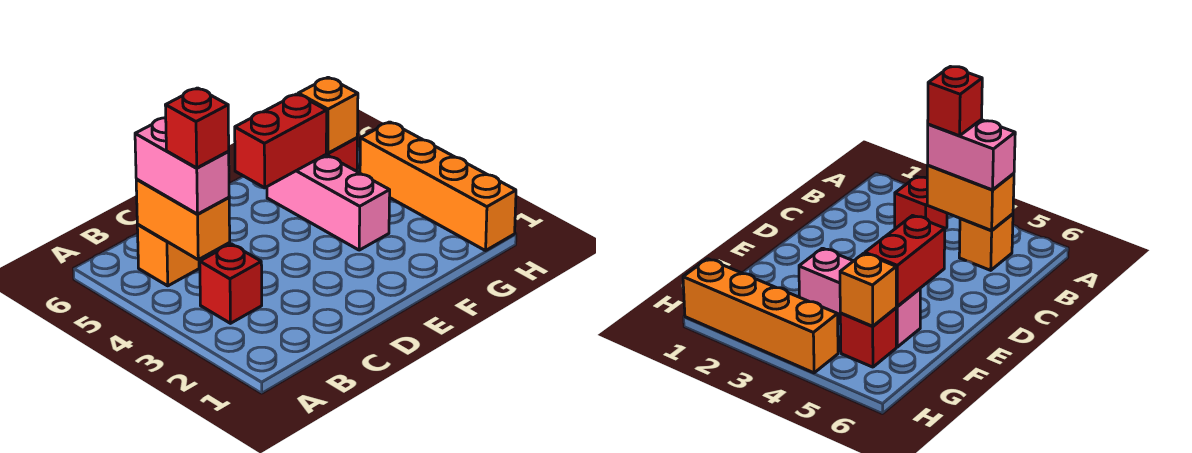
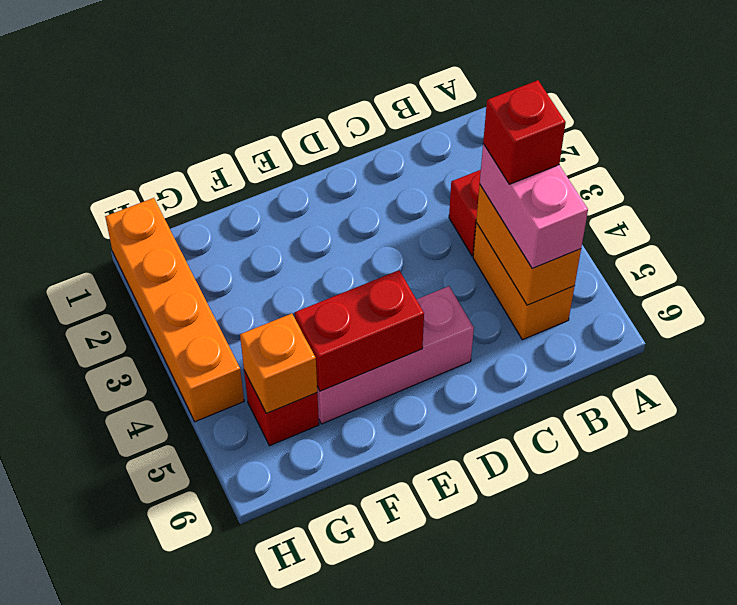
orange 1x1 brick [137,225,199,286] -> orange 1x2 brick [473,223,575,340]
pink 1x3 brick [267,155,390,250] -> pink 1x3 brick turned to [317,286,474,424]

